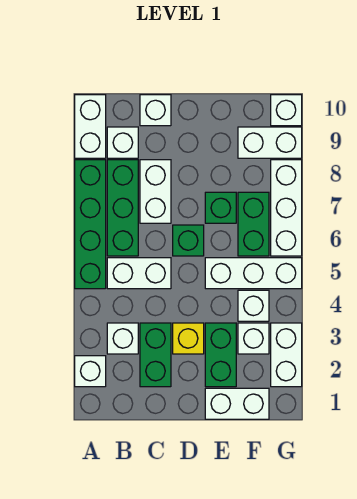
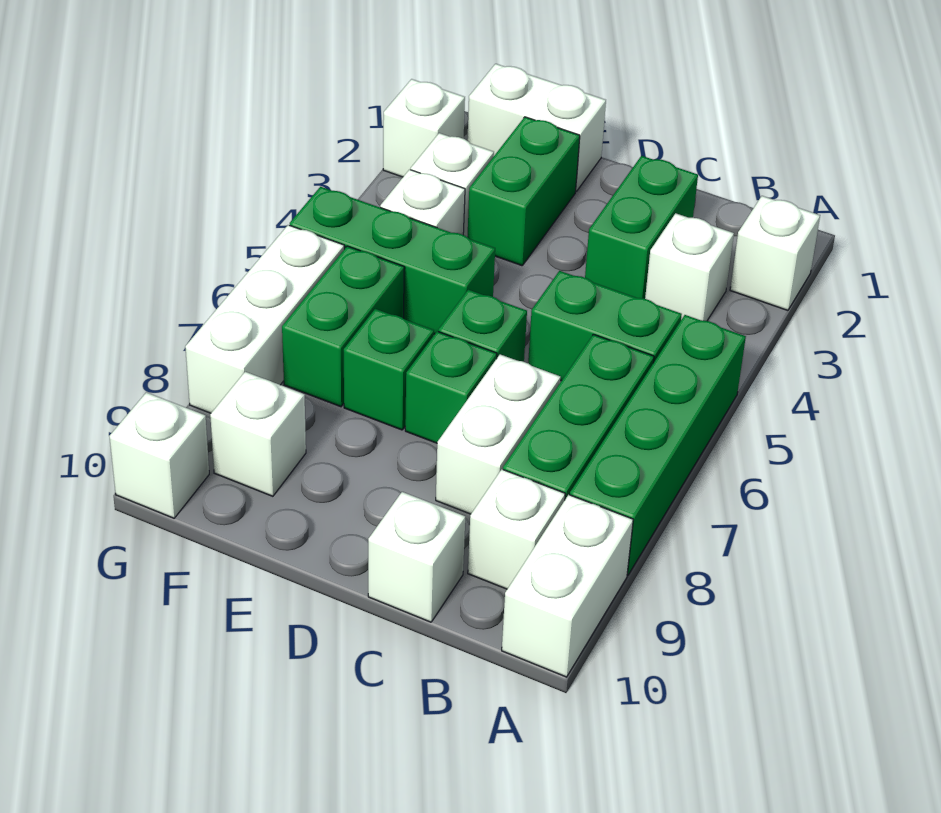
white 1x2 brick [107,258,171,289] -> green 1x2 brick [528,271,682,381]
yellow 1x1 brick [173,323,204,354] -> none
none -> green 1x1 brick [405,331,497,443]
white 1x3 brick [205,258,302,289] -> green 1x3 brick [290,187,495,334]
white 1x2 brick [238,127,302,158] -> white 1x1 brick [210,372,306,496]
white 1x2 brick [271,323,302,387] -> white 1x1 brick [383,79,465,177]

